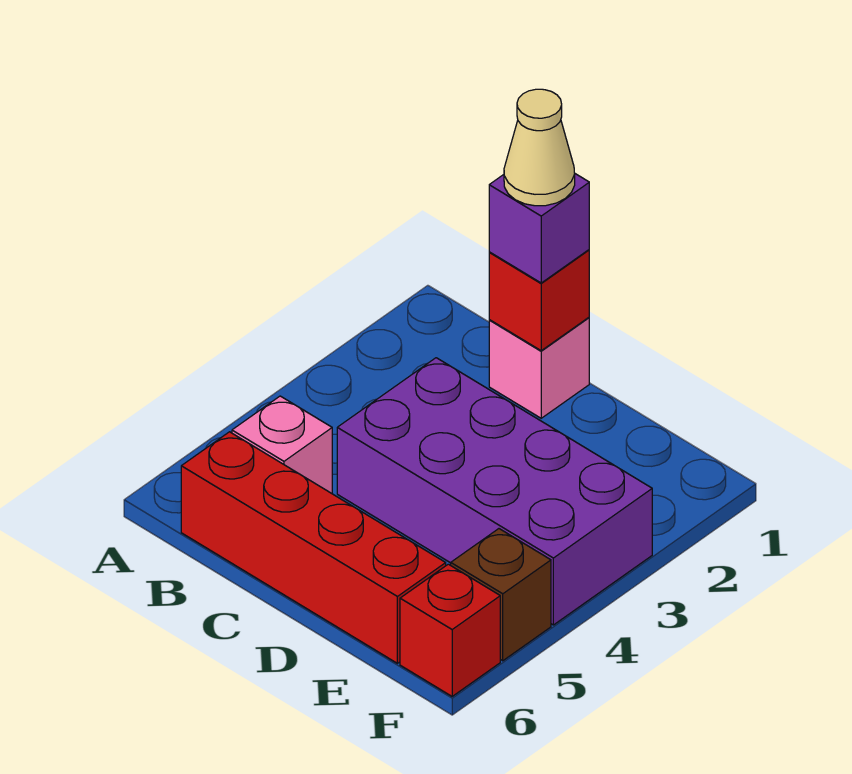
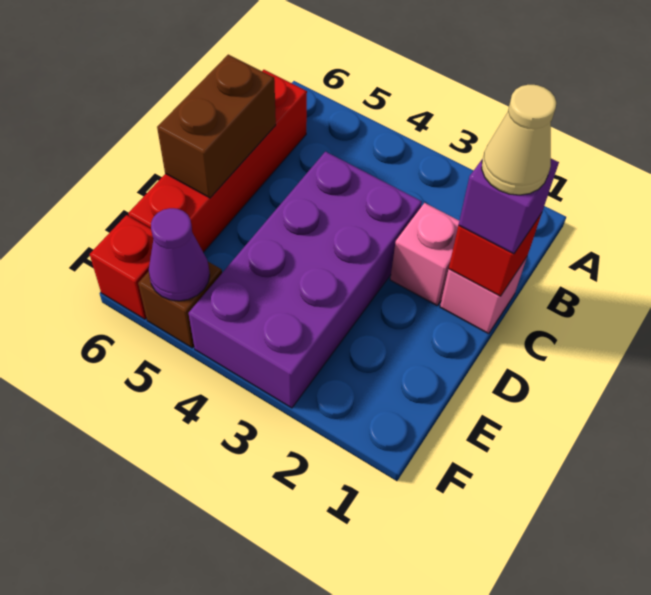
pink 1x1 brick [232,396,332,493] -> pink 1x1 brick moved to [390,203,459,306]
none -> brown 1x2 brick [157,55,276,198]
none -> purple 1x1 cone [149,208,210,301]

